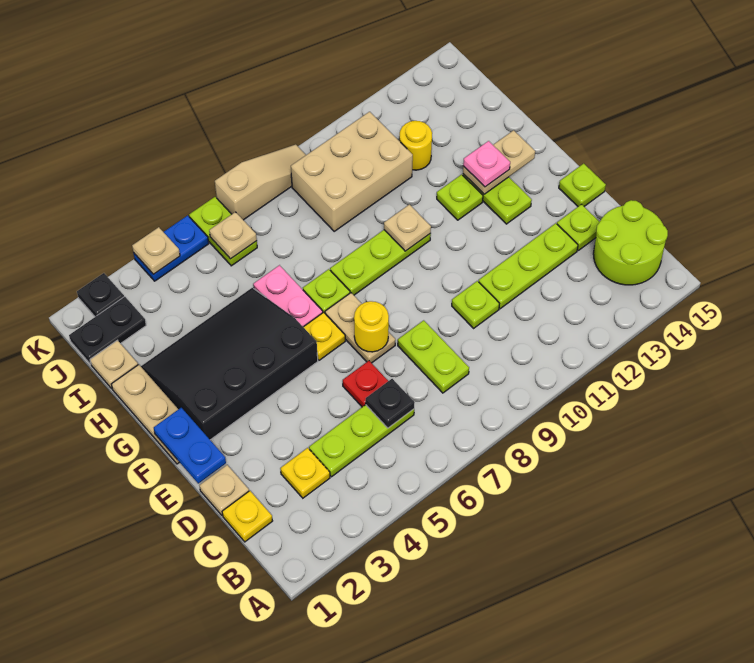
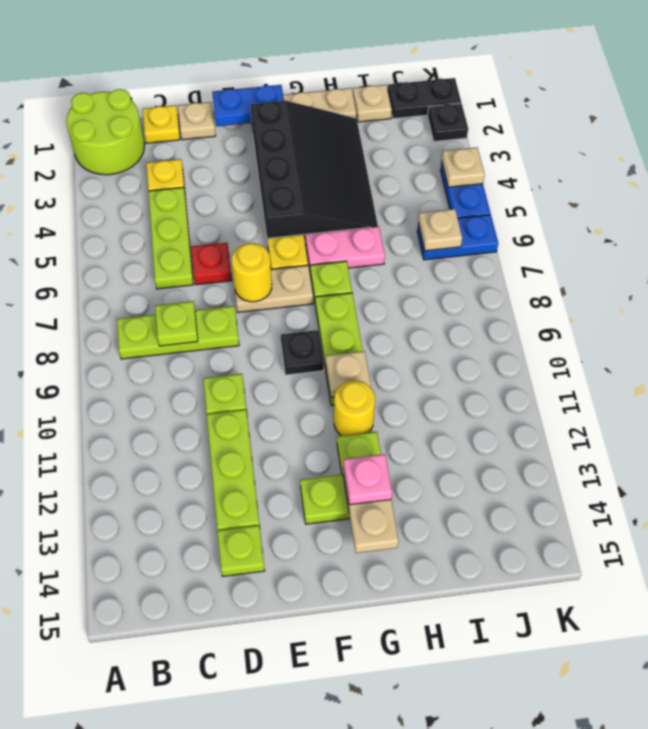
lime 2x2 round brick [593,200,668,285] -> lime 2x2 round brick moved to [66,89,145,175]
black 1x1 plate [366,379,415,428] -> black 1x1 plate moved to [281,330,324,375]
lime 1x2 plate [398,320,469,393] -> lime 1x3 plate [117,306,239,359]
lime 1x1 plate [559,164,606,206] -> lime 1x1 plate moved to [155,301,198,346]
tan 2x3 brick [291,112,413,231] -> none
yellow 1x1 round brick [399,121,432,170] -> yellow 1x1 round brick moved to [334,380,375,436]
black 1x2 plate [69,297,146,364] -> black 1x2 plate turned to [387,78,461,119]
lime 1x2 plate [189,197,257,266] -> blue 1x2 plate [417,214,498,260]
tan 1x3 slope [215,145,306,220] -> none

